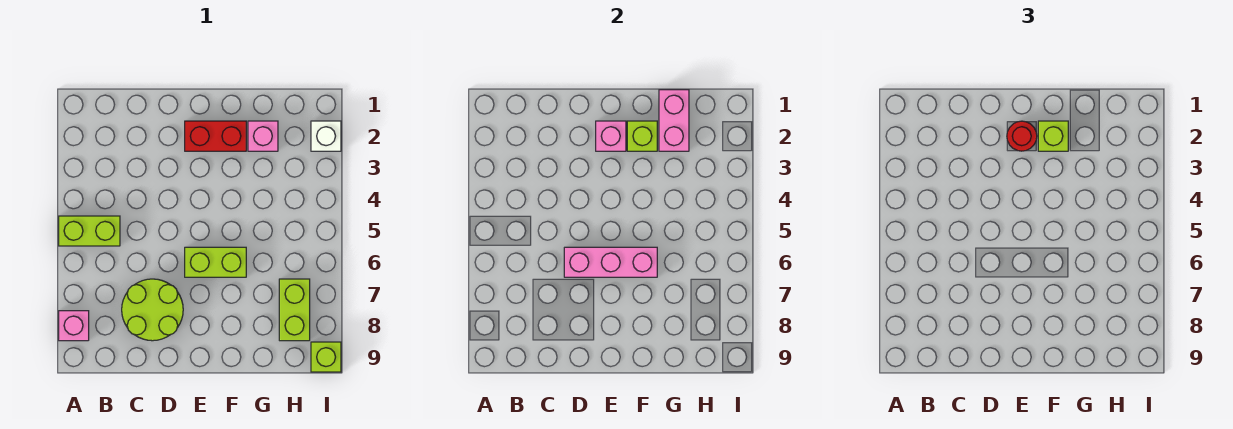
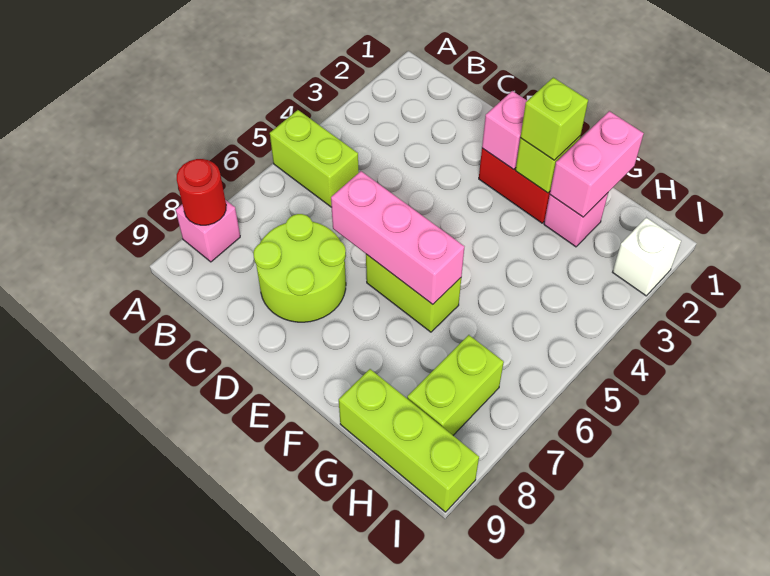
red 1x1 round brick [1007,121,1037,151] -> red 1x1 round brick moved to [177,159,226,225]
lime 1x1 brick [311,342,341,372] -> lime 1x3 brick [339,369,479,512]

